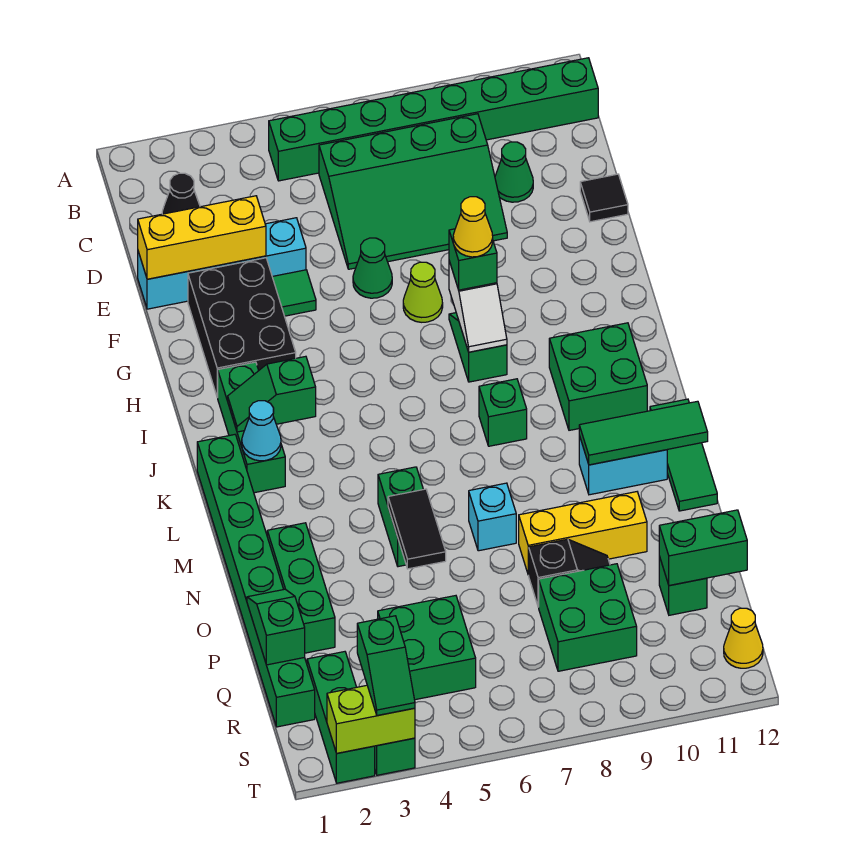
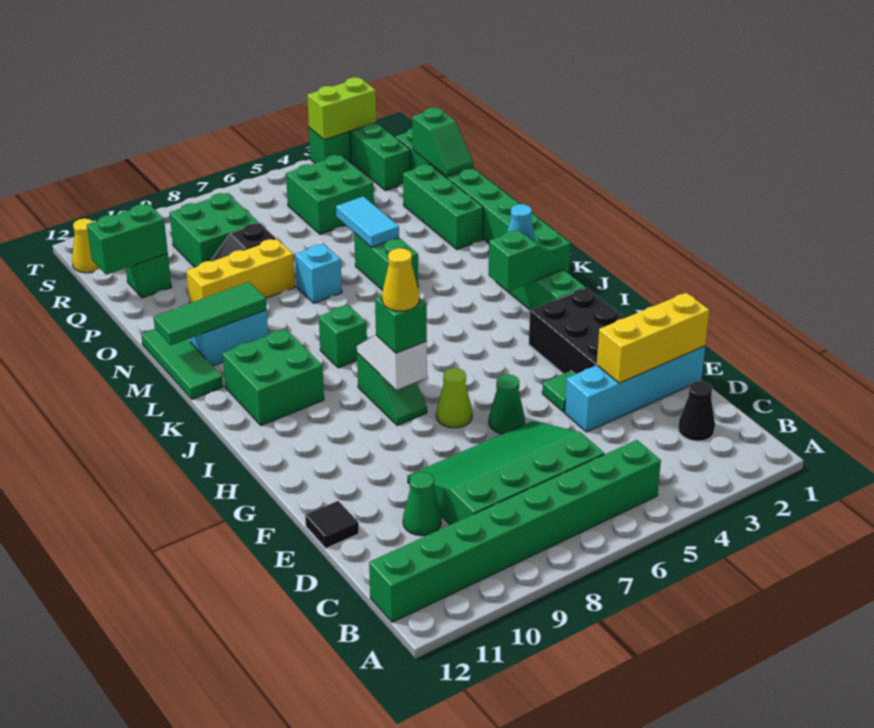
black 1x2 tile [388,489,446,569] -> cyan 1x2 tile [336,196,399,247]
green 1x2 slope [357,616,415,716] -> none

